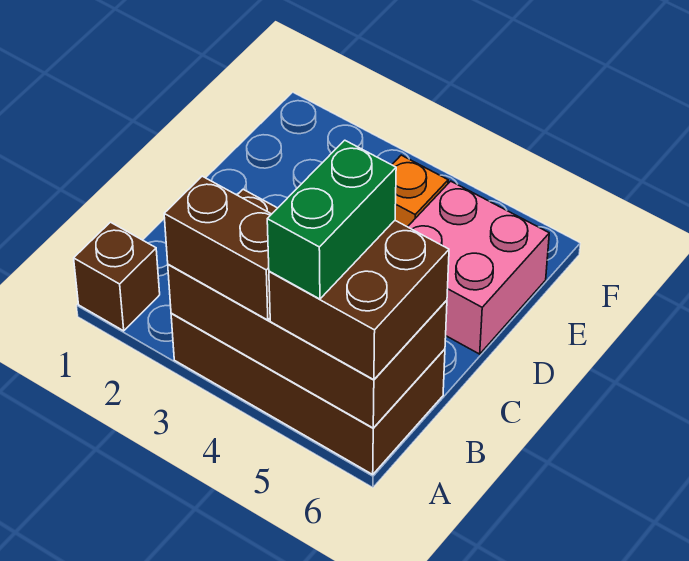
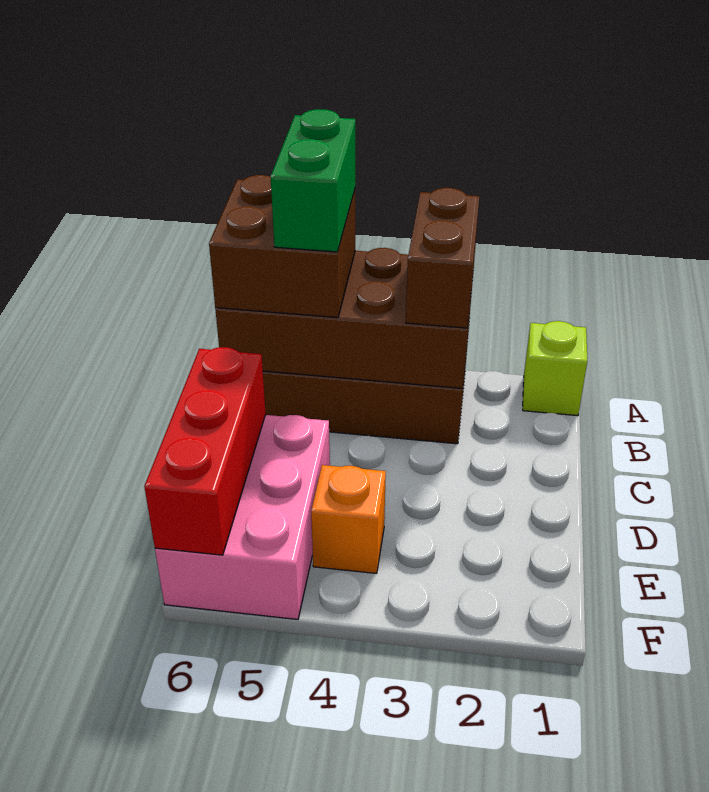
brown 1x1 brick [74,222,160,331] -> lime 1x1 brick [523,321,587,416]
brown 1x2 brick [164,176,271,320] -> brown 1x2 brick turned to [406,188,479,328]
pink 2x2 brick [408,181,549,354] -> pink 2x3 brick [155,415,330,619]
none -> red 1x3 brick [144,347,266,555]

